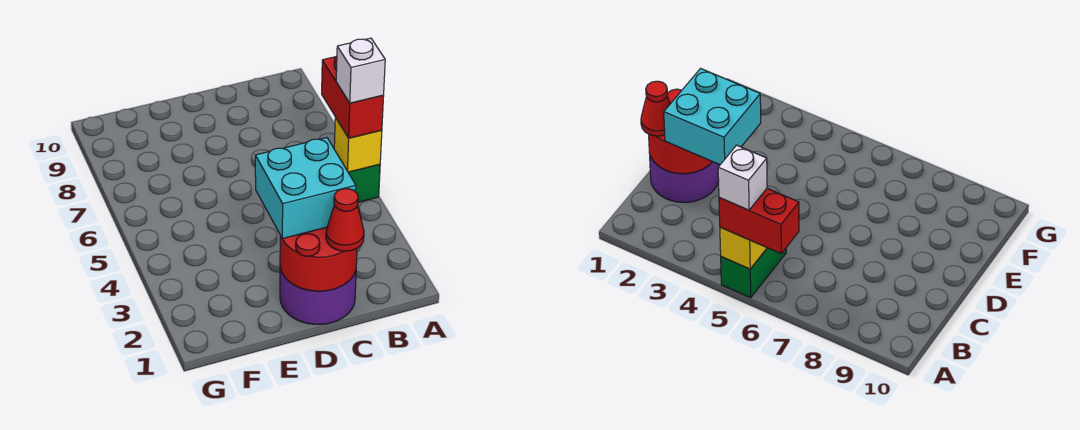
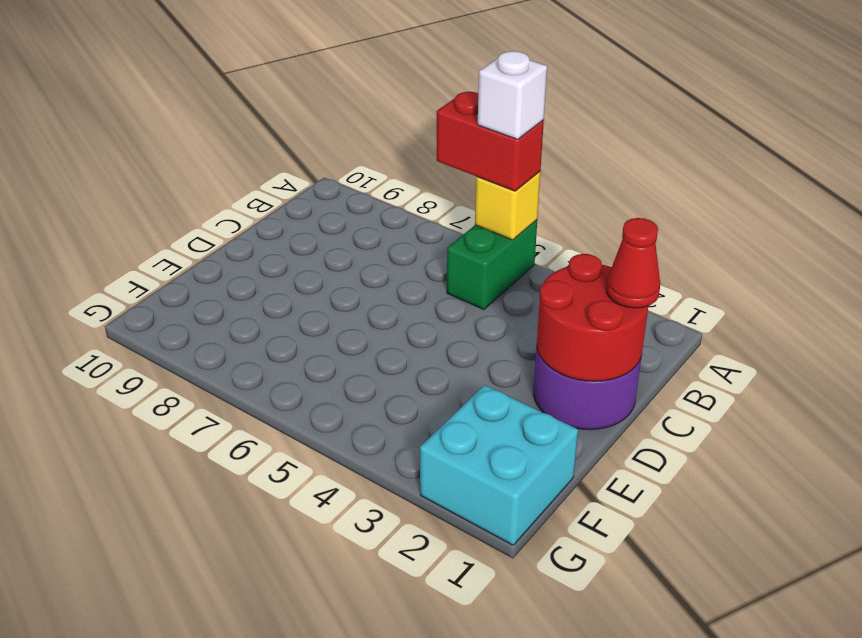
cyan 2x2 brick [255,138,356,239] -> cyan 2x2 brick moved to [420,385,578,545]

